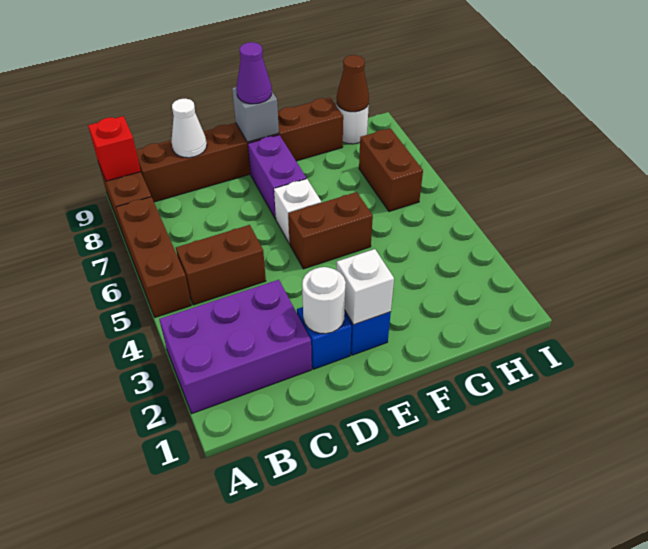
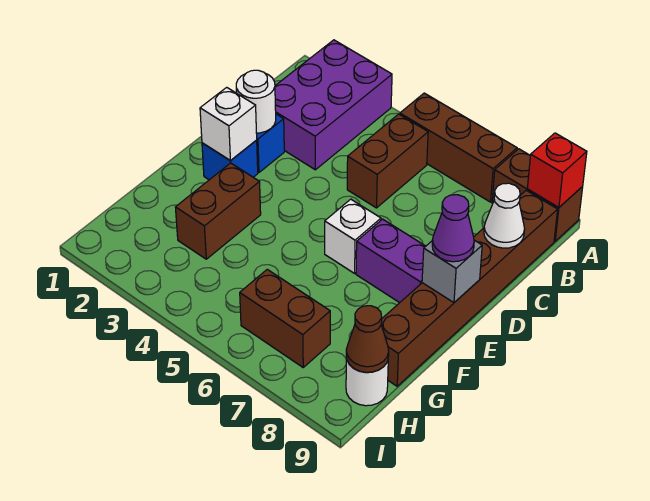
brown 1x2 brick [288,192,373,269] -> brown 1x2 brick moved to [175,163,261,259]

